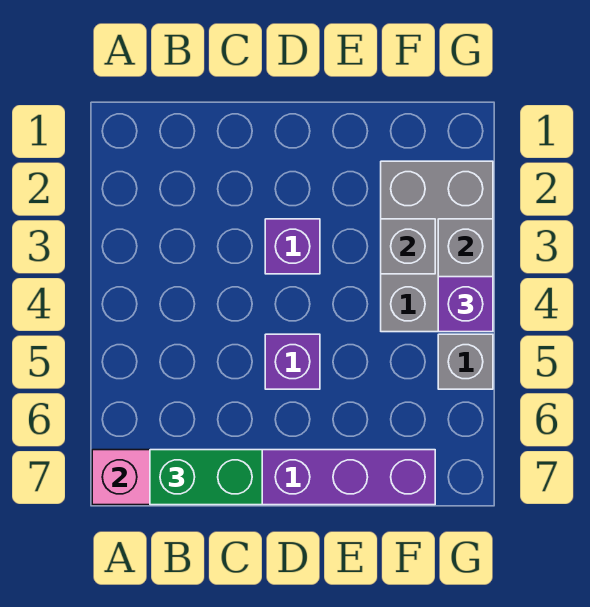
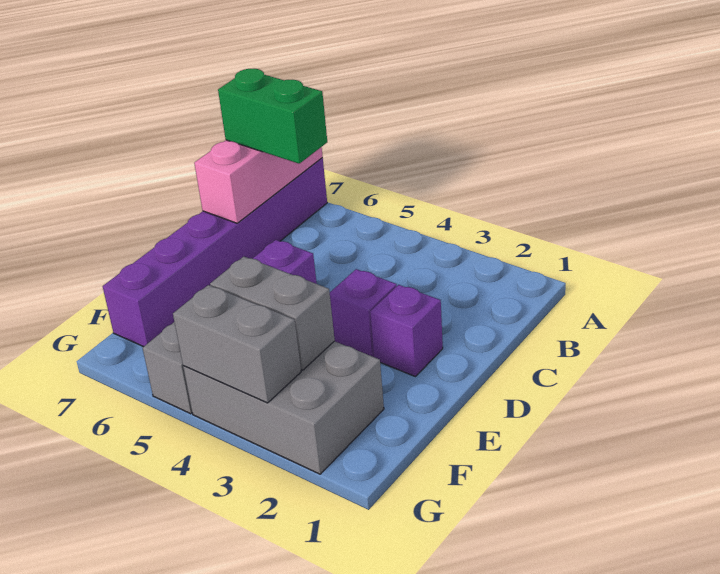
green 1x2 brick [150,450,262,505] -> green 1x2 brick turned to [218,69,327,163]
grey 1x1 brick [381,219,435,274] -> grey 1x2 brick [210,257,335,370]
purple 1x1 brick [438,277,493,332] -> purple 1x1 brick moved to [370,285,443,376]

